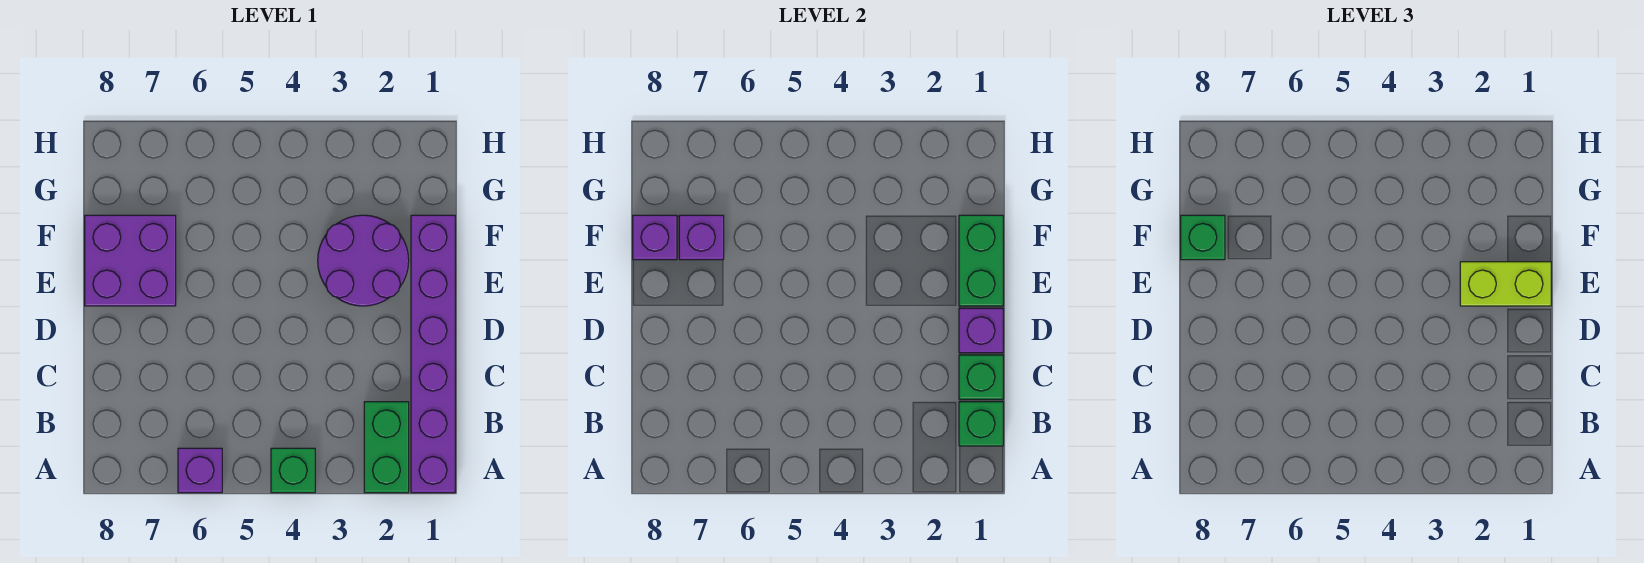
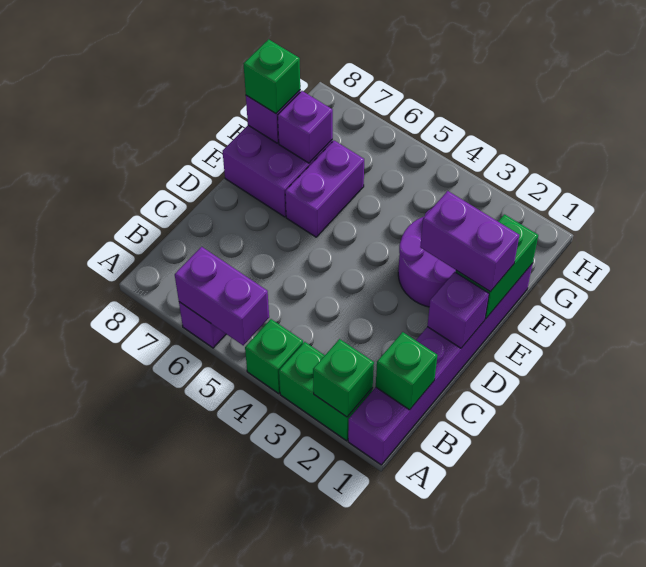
green 1x2 brick [364,402,409,493] -> green 1x2 brick turned to [279,342,373,441]
none -> purple 1x2 brick [175,247,269,345]
green 1x1 brick [959,355,1003,399] -> green 1x1 brick moved to [313,339,374,417]
lime 1x2 brick [1460,262,1551,306] -> purple 1x2 brick [420,191,519,291]
none -> purple 1x2 brick [285,141,364,237]

